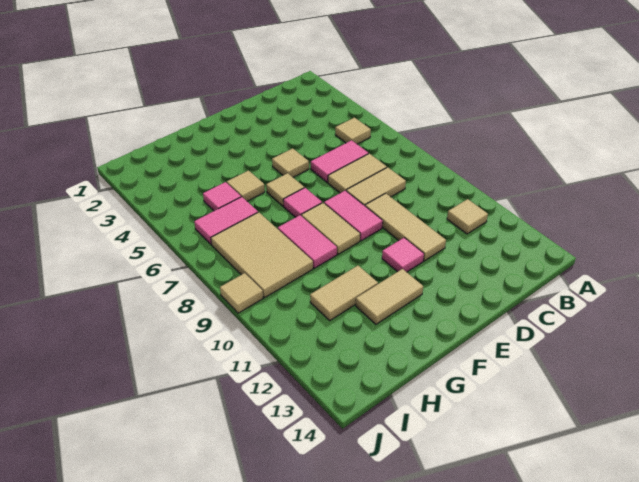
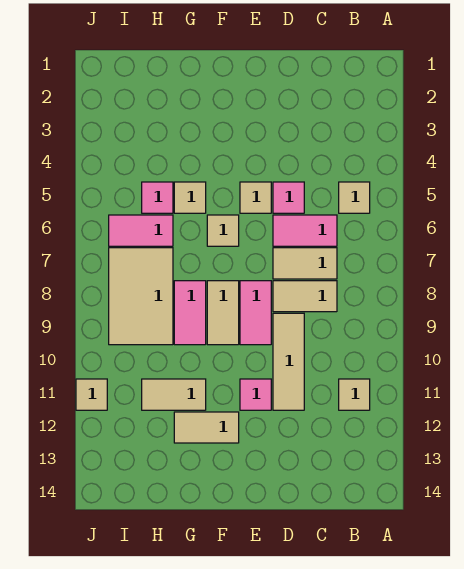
pink 1x1 tile [283,188,322,218] -> pink 1x1 tile moved to [273,182,304,213]
tan 1x1 tile [220,273,263,313] -> tan 1x1 tile moved to [76,379,107,410]

